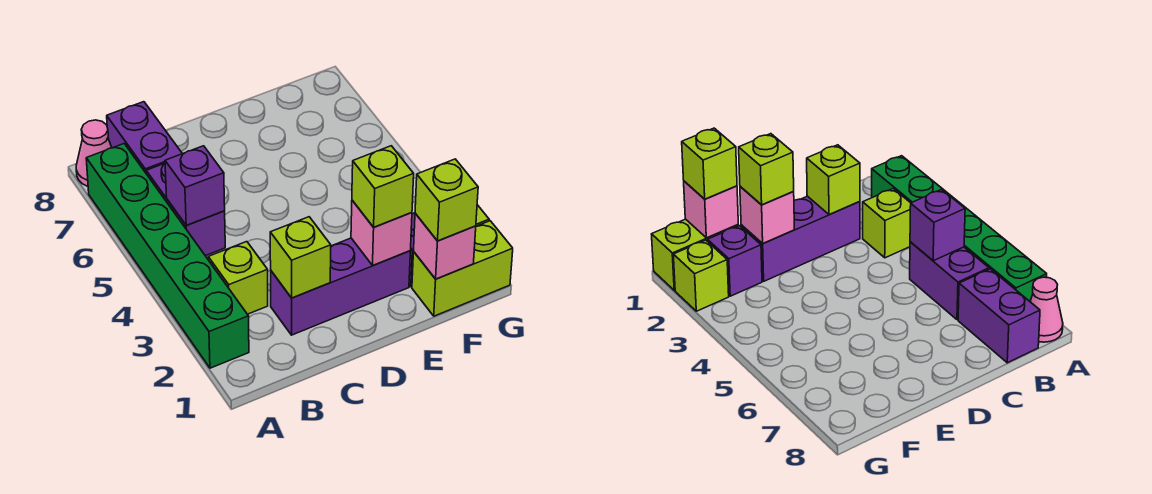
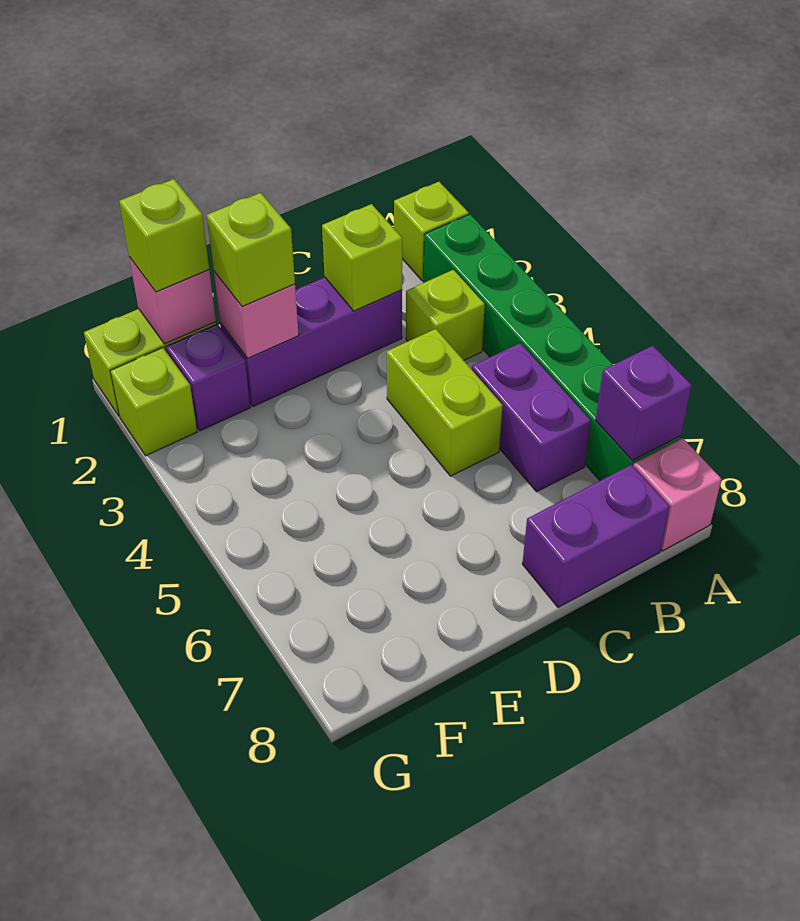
none -> lime 1x1 brick [394,182,469,281]
pink 1x1 cone [76,120,112,186] -> pink 1x1 brick [633,438,722,551]
purple 1x1 brick [165,146,225,225] -> purple 1x1 brick moved to [596,346,692,460]
purple 1x2 brick [107,102,182,173] -> purple 1x2 brick turned to [522,465,670,607]
none -> lime 1x2 brick [387,329,503,476]

